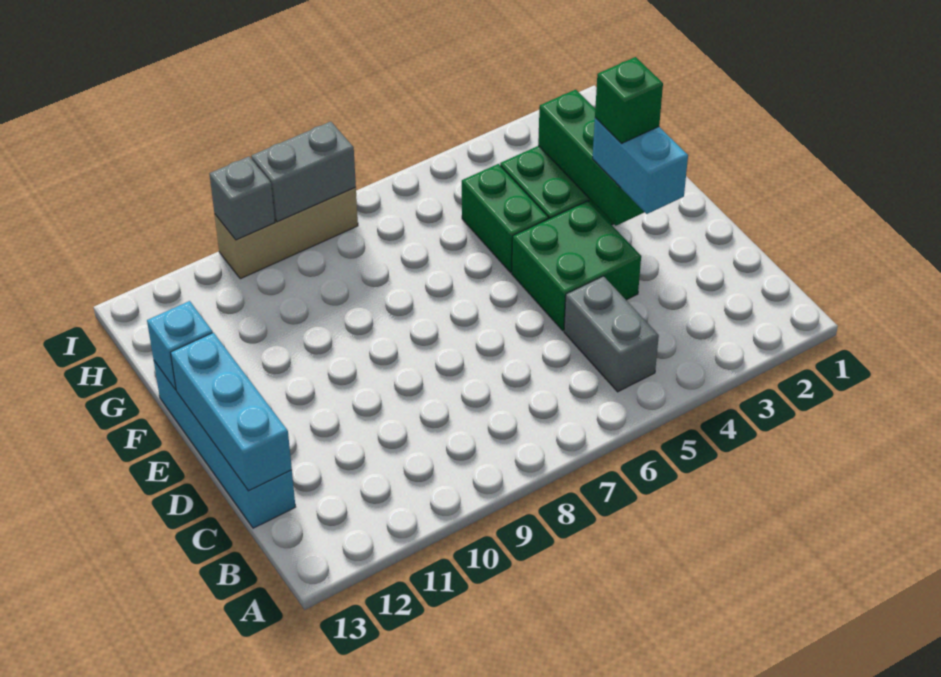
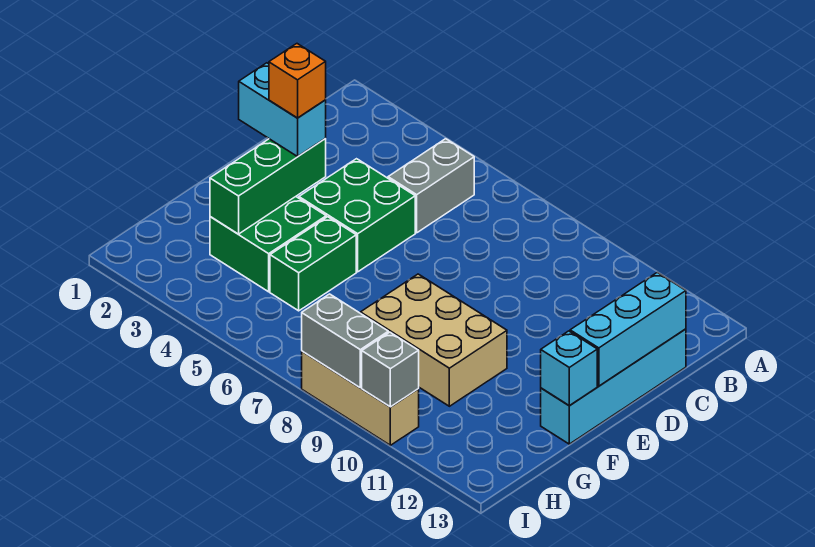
cyan 1x2 brick [593,118,688,214] -> cyan 1x2 brick turned to [239,63,326,156]
green 1x1 brick [595,57,663,144] -> orange 1x1 brick [269,44,326,118]
none -> tan 2x3 brick [361,274,507,406]

